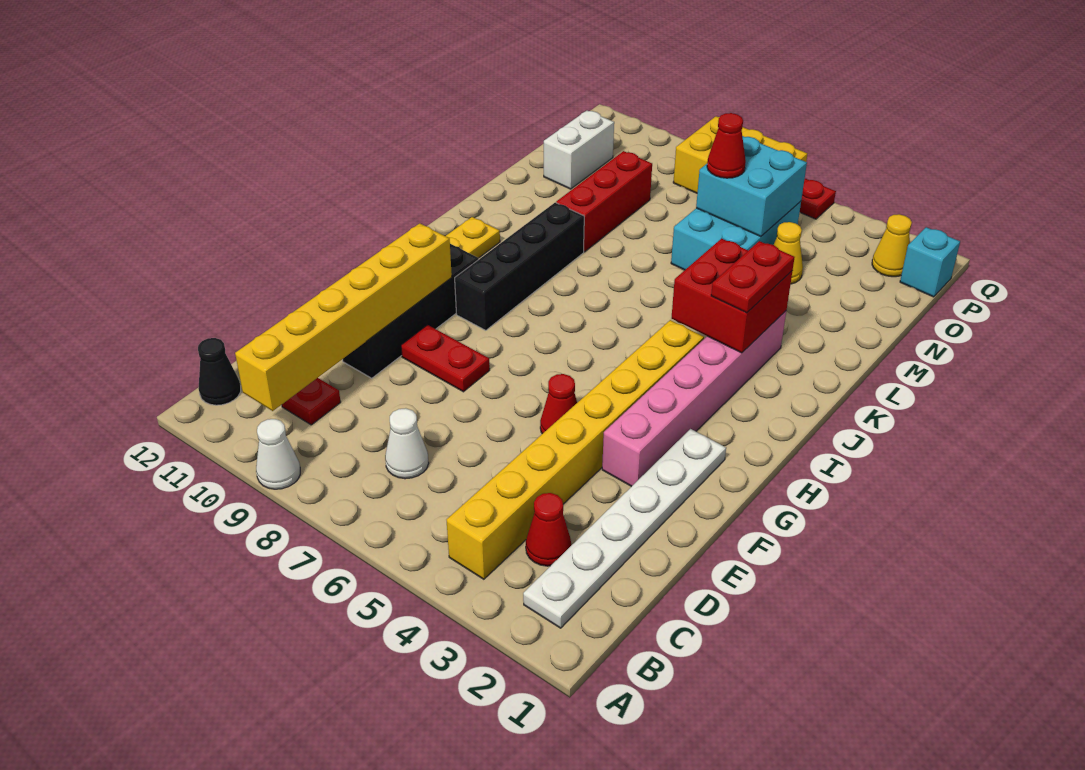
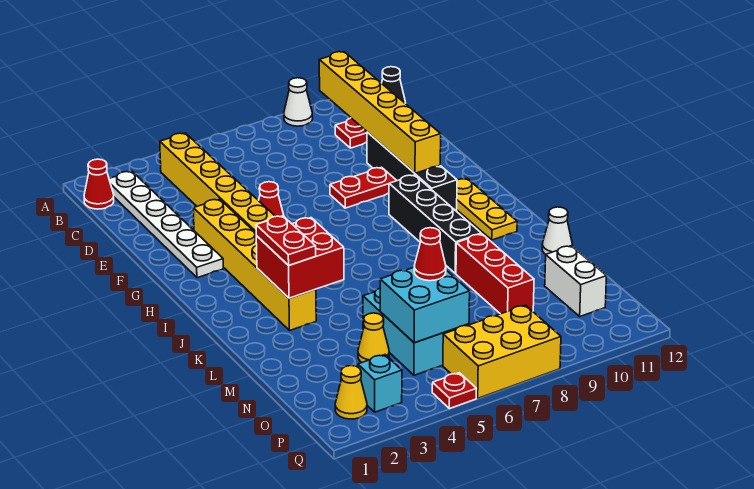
red 1x1 cone [526,493,571,566] -> red 1x1 cone moved to [84,159,114,209]
white 1x1 cone [385,408,429,479] -> white 1x1 cone moved to [542,207,573,254]
pink 1x6 brick [602,311,786,487] -> yellow 1x6 brick [193,199,316,330]
cyan 1x1 brick [900,227,960,297] -> cyan 1x1 brick moved to [358,355,402,412]

